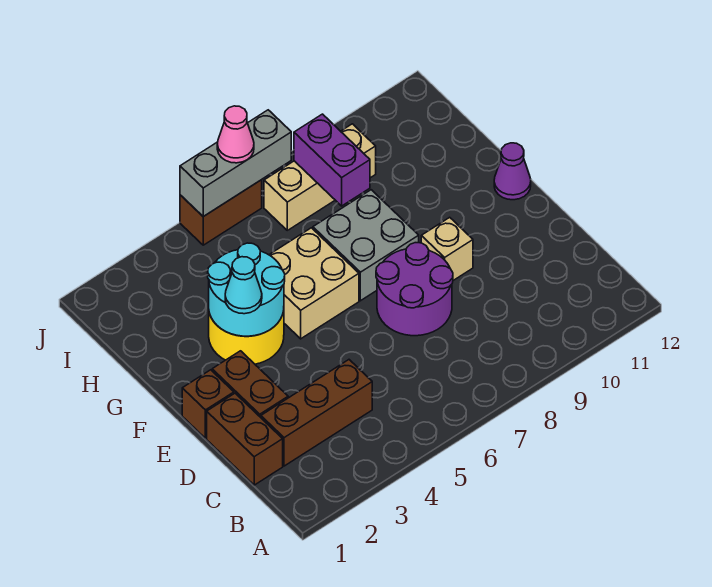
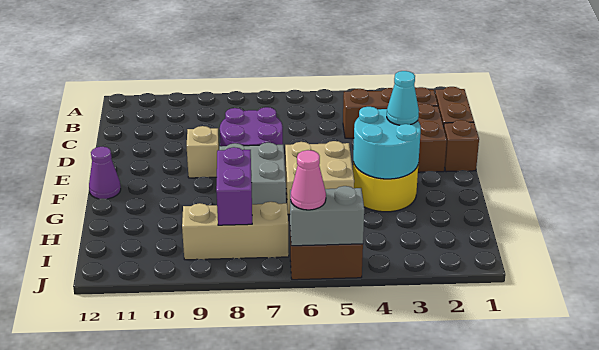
grey 1x3 brick [180,110,291,217] -> grey 1x2 brick [290,186,364,246]

